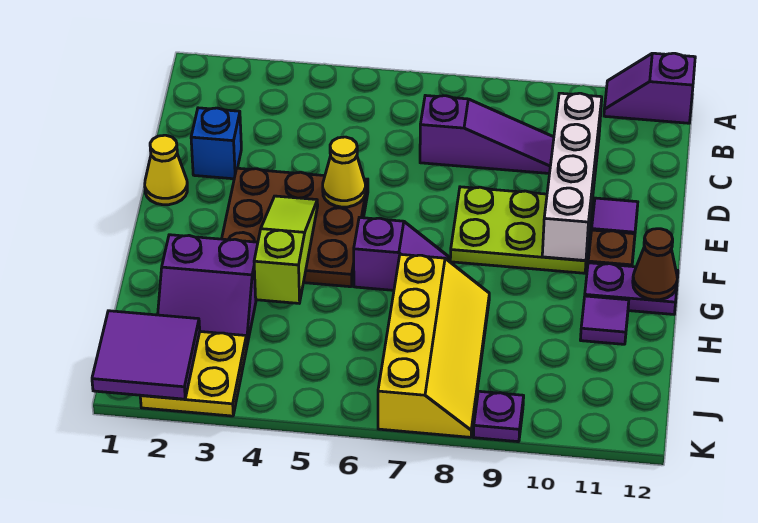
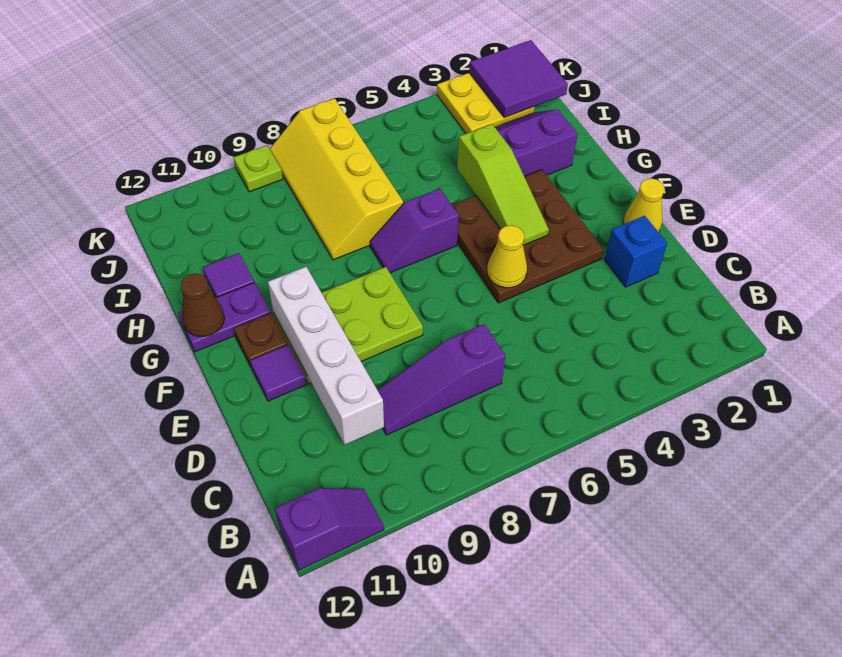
purple 1x1 plate [473,391,524,442] -> lime 1x1 plate [233,145,283,192]

